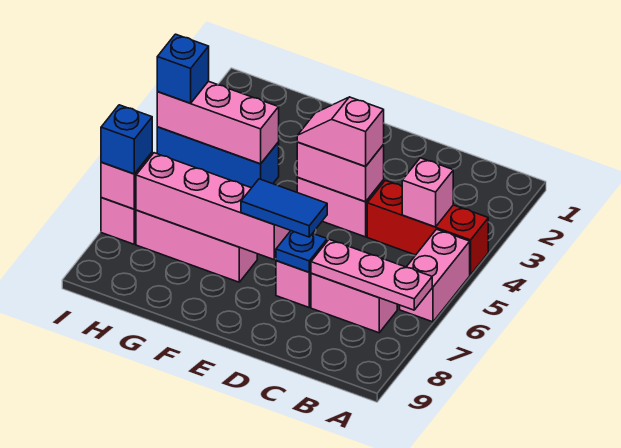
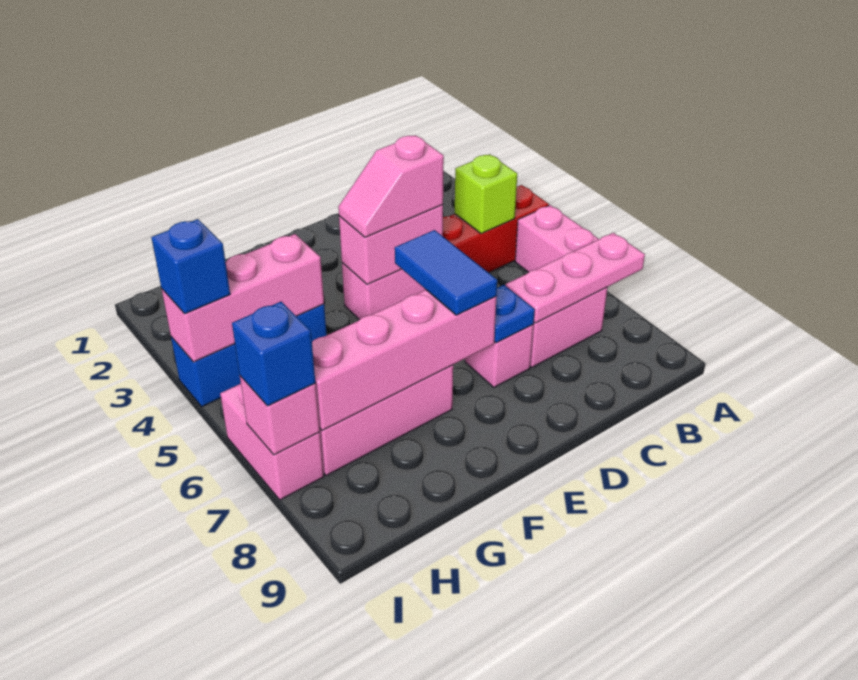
pink 1x1 brick [402,158,453,227] -> lime 1x1 brick [455,154,517,234]
blue 1x2 tile [241,179,327,237] -> blue 1x2 tile turned to [395,230,497,315]

